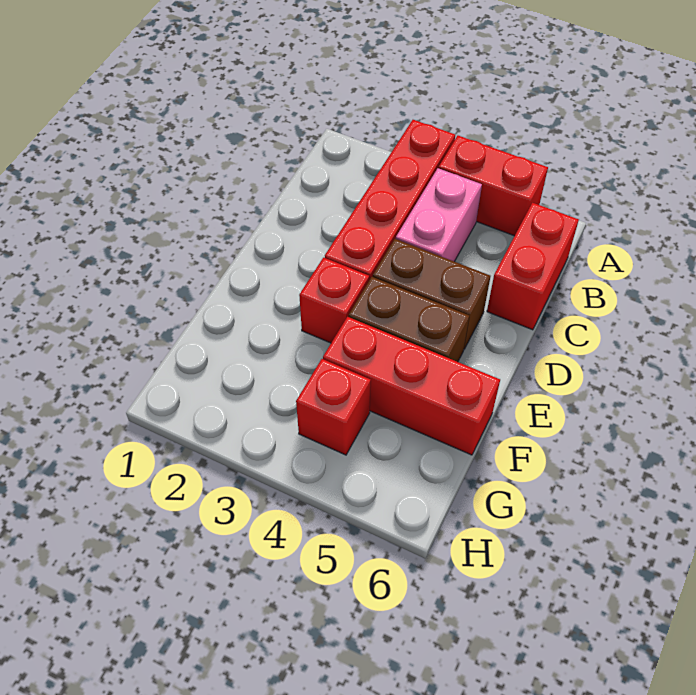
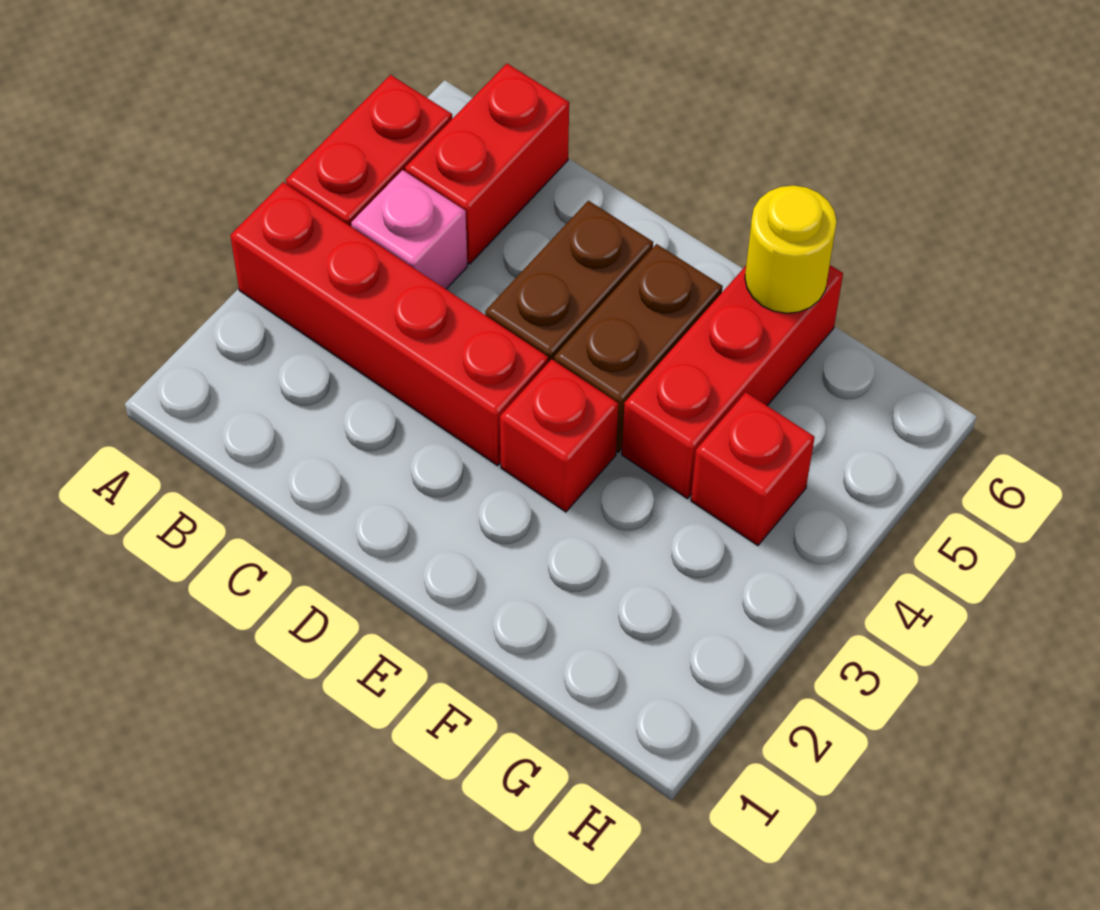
pink 1x2 brick [396,168,482,262] -> pink 1x1 brick [351,170,467,289]
red 1x2 brick [487,203,579,330] -> red 1x2 brick turned to [405,64,569,264]
none -> yellow 1x1 round brick [745,185,837,313]

